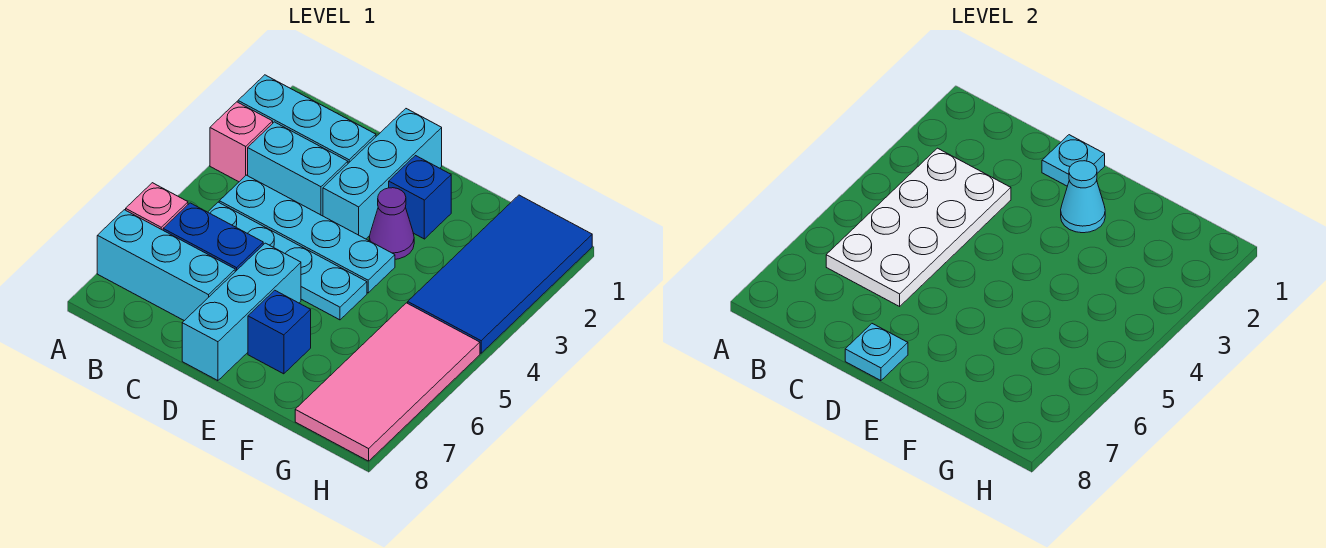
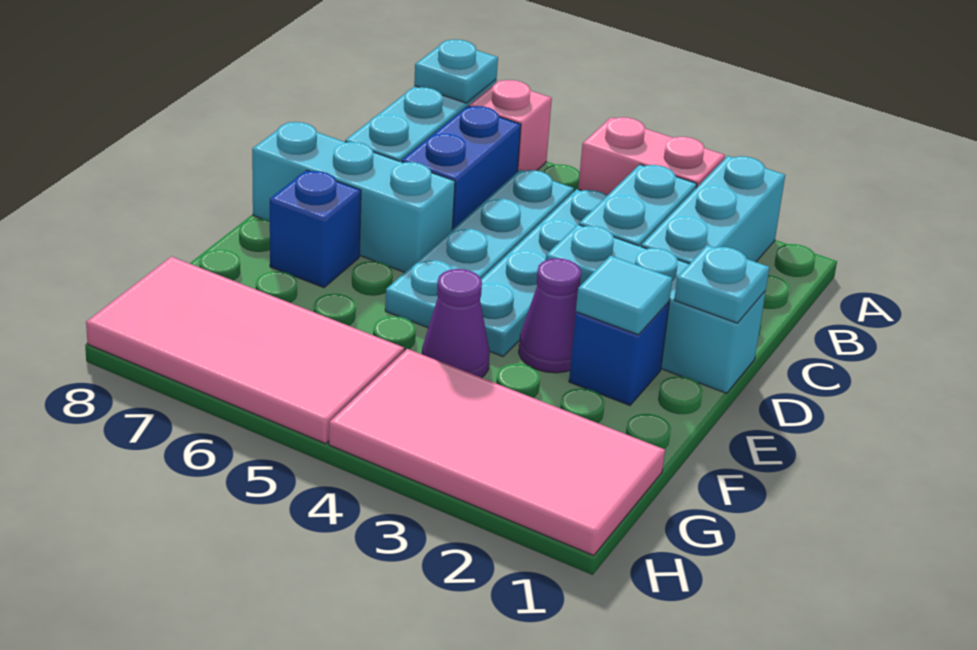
pink 1x1 brick [210,102,273,182] -> pink 1x2 brick [578,117,725,195]
white 2x4 plate [826,148,1011,306] -> none
cyan 1x1 plate [845,324,908,381] -> cyan 1x1 plate moved to [414,39,498,103]
cyan 1x1 cone [1061,161,1105,233] -> cyan 1x1 tile [576,256,672,335]
none -> purple 1x1 cone [422,269,490,378]
blue 2x4 tile [408,195,592,353] -> pink 2x4 tile [329,349,665,556]

